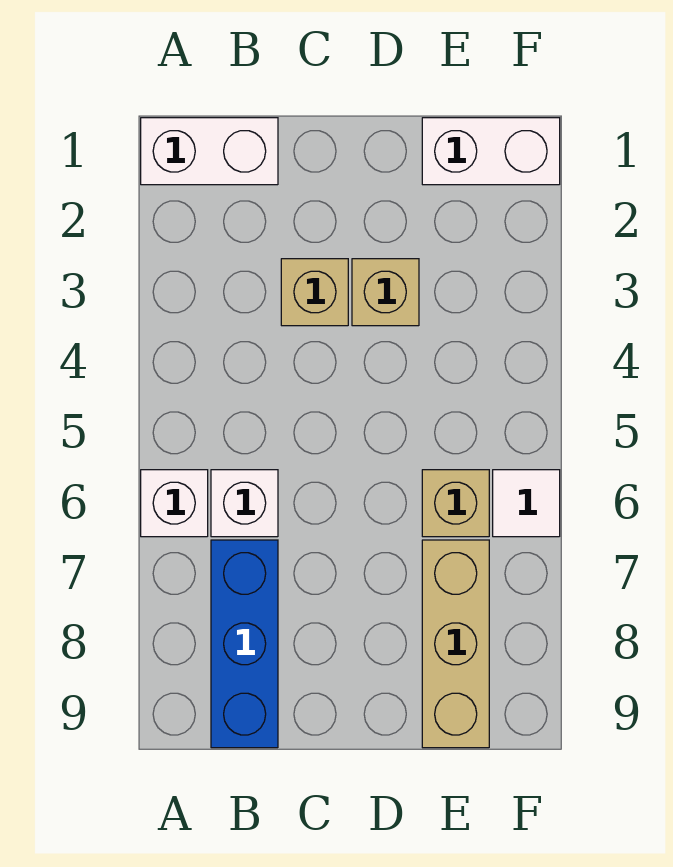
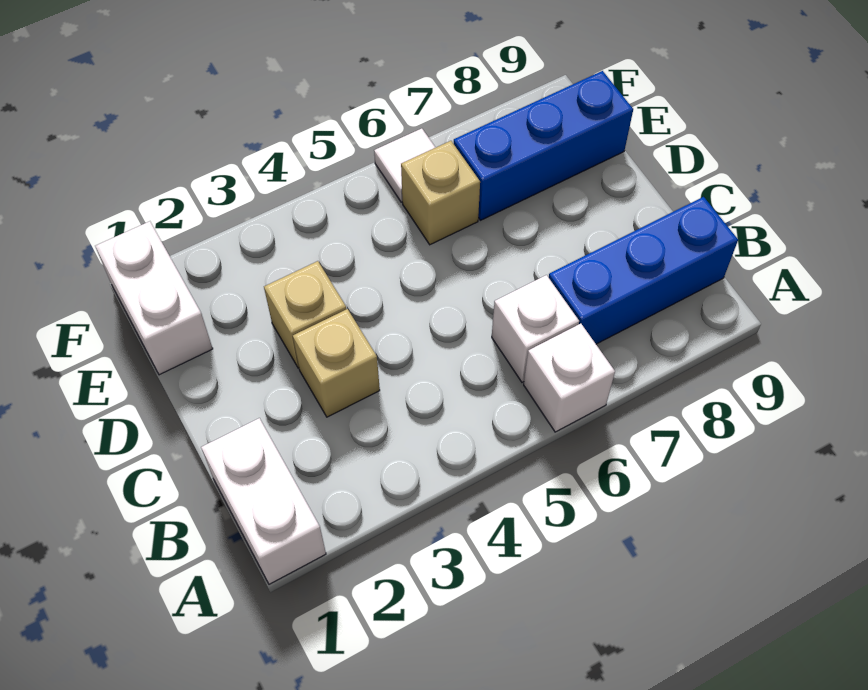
tan 1x3 brick [422,540,489,748] -> blue 1x3 brick [454,71,633,220]

